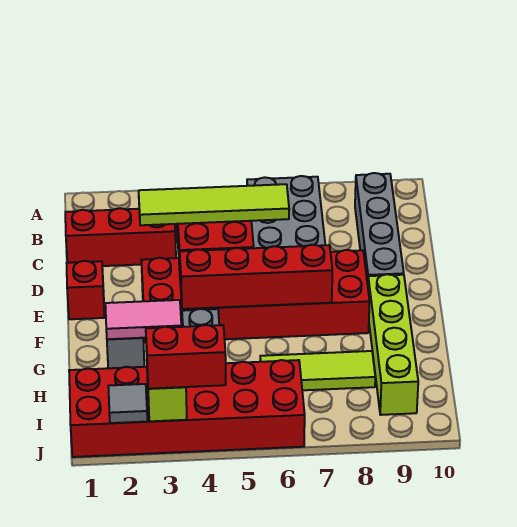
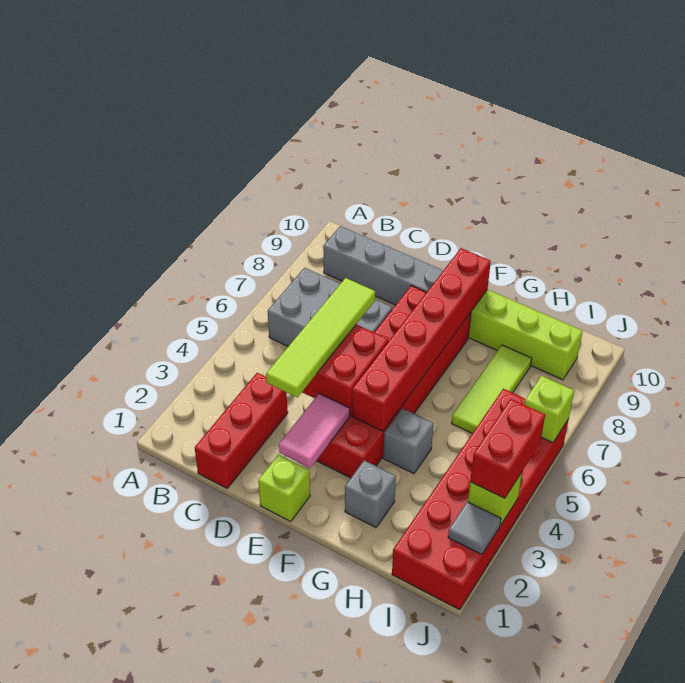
red 1x1 brick [67,261,105,319] -> lime 1x1 brick [258,454,310,522]
red 1x4 brick [180,245,332,309] -> red 1x6 brick [352,248,491,431]
pink 1x2 tile [105,300,181,339] -> pink 1x2 tile moved to [279,394,350,468]
none -> lime 1x1 brick [524,376,574,443]

